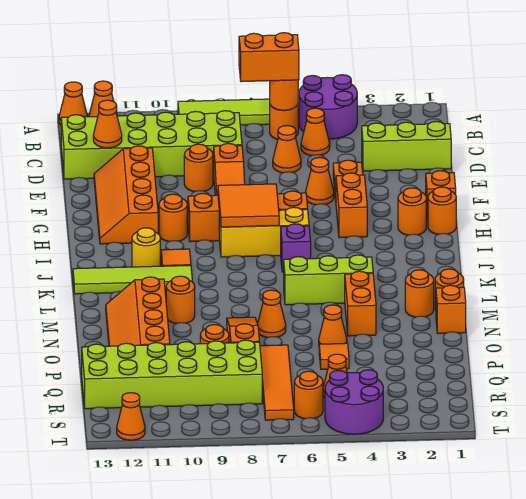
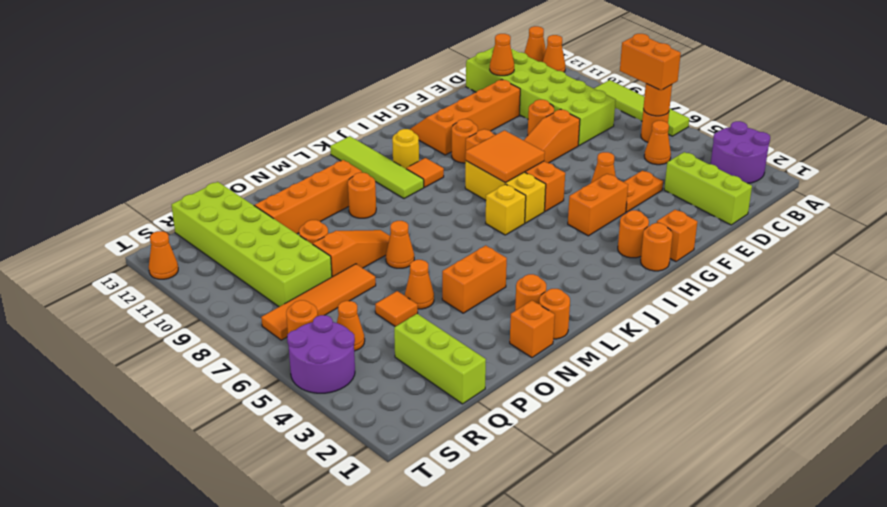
purple 2x2 round brick [299,75,357,139] -> purple 2x2 round brick moved to [711,121,770,183]
orange 1x1 cone [273,126,301,173] -> none
purple 1x1 brick [281,224,311,272] -> yellow 1x1 brick [486,184,526,235]
lime 1x3 brick [284,255,373,305] -> lime 1x3 brick moved to [394,314,486,404]

